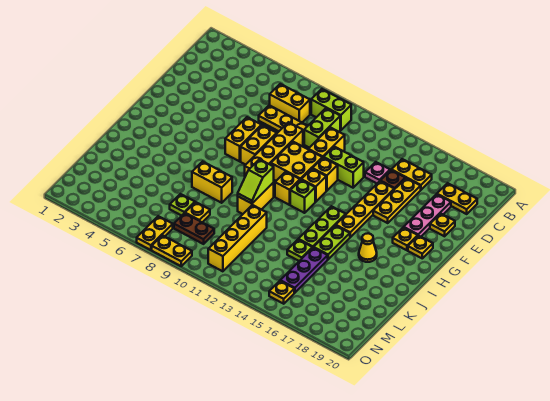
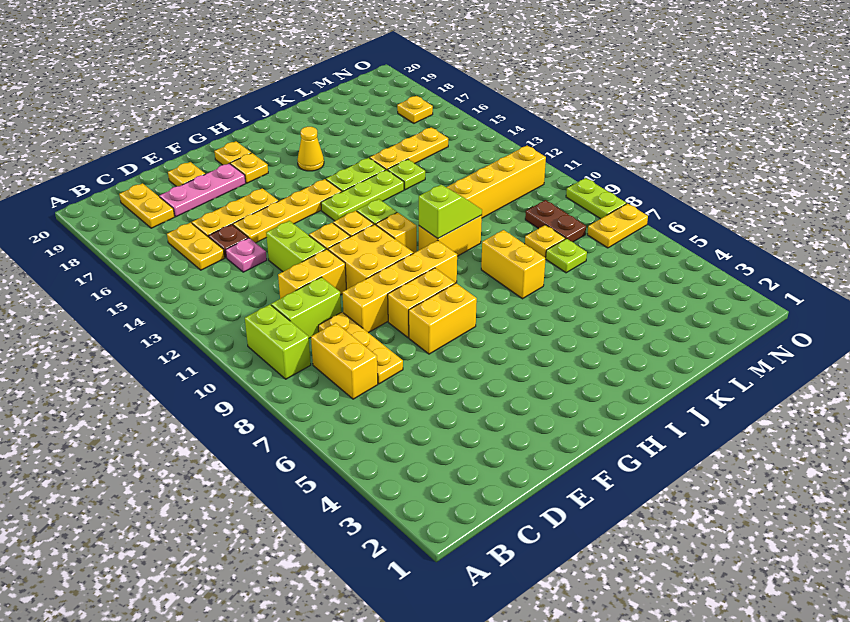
purple 1x3 plate [280,247,328,293] -> yellow 1x3 plate [370,127,448,170]
yellow 1x1 plate [269,281,294,304] -> yellow 1x1 plate moved to [397,96,433,123]
yellow 1x2 plate [152,235,192,266] -> lime 1x2 plate [566,178,626,219]

